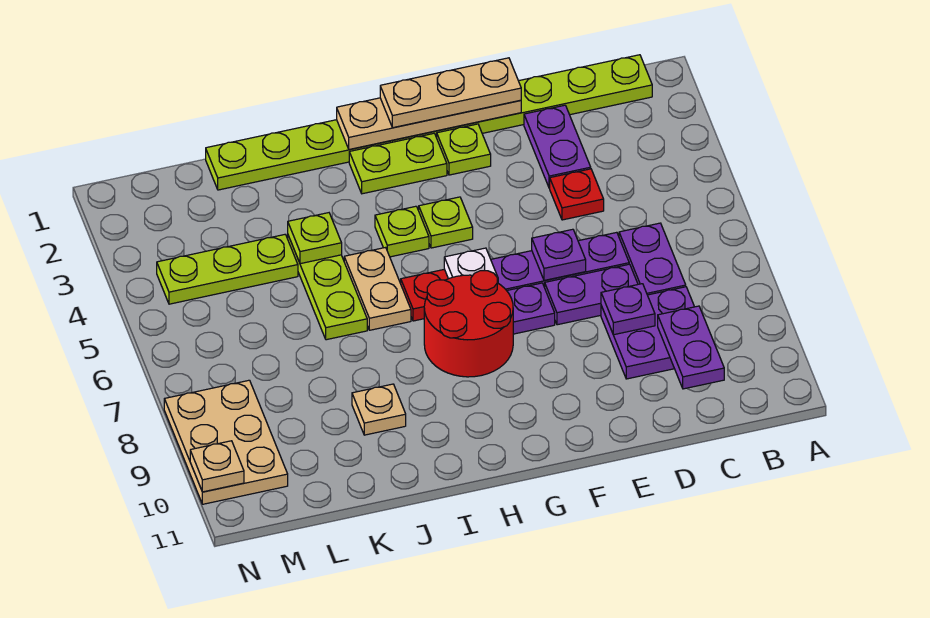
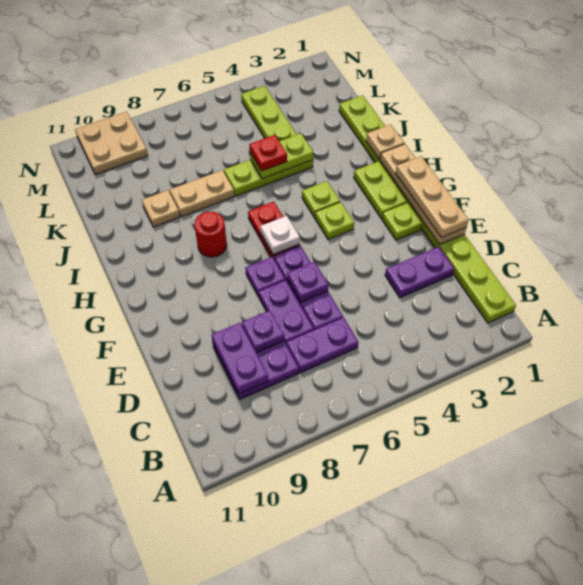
purple 1x2 plate [658,306,724,389] -> purple 1x2 plate turned to [211,323,268,394]
red 1x1 plate [550,169,604,220] -> red 1x1 plate moved to [249,135,287,171]
red 2x2 round brick [424,271,513,377] -> red 1x1 round brick [194,212,227,257]
tan 1x2 plate [344,247,411,330] -> tan 1x2 plate moved to [170,170,234,217]
lime 1x1 plate [288,213,342,264] -> lime 1x2 plate [250,133,314,179]
tan 2x3 plate [164,380,288,504] -> tan 2x2 plate [75,112,148,175]
tan 1x1 plate [190,441,244,492] -> tan 1x1 plate moved to [366,124,404,159]

